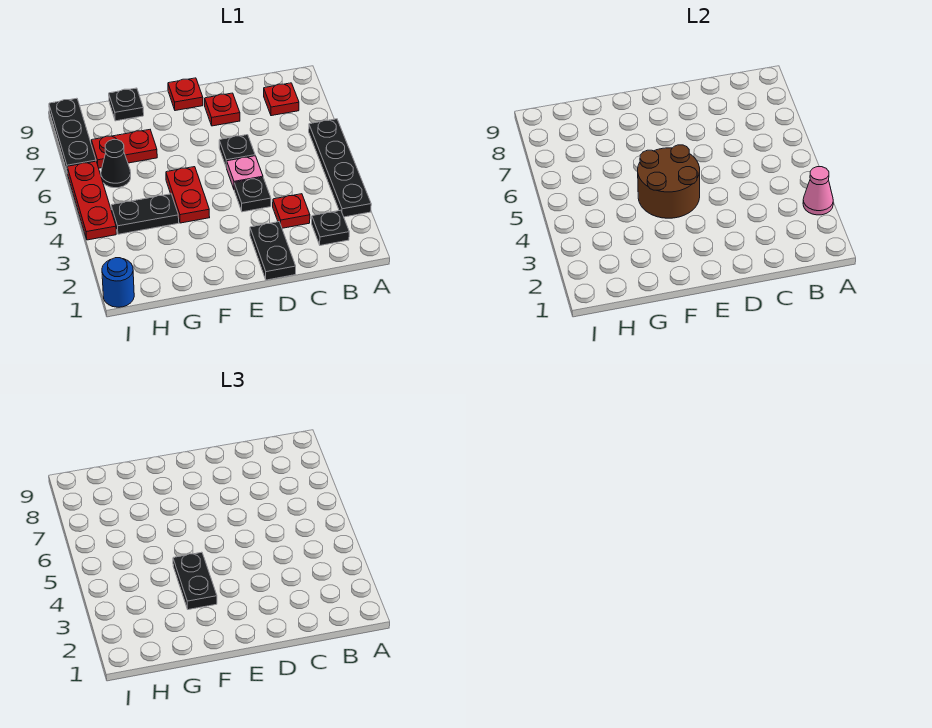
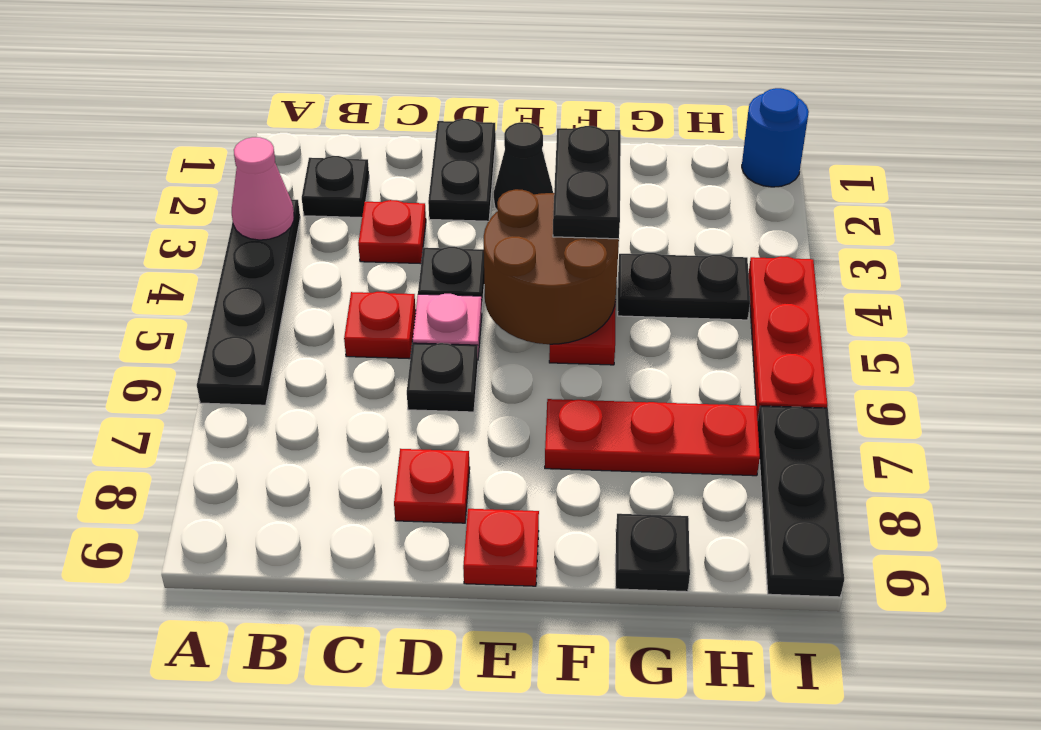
red 1x1 plate [264,83,299,116] -> red 1x1 plate moved to [344,292,416,359]
red 1x2 plate [91,130,157,168] -> red 1x3 plate [545,399,760,476]
black 1x1 cone [101,140,131,188] -> black 1x1 cone moved to [494,122,553,210]

